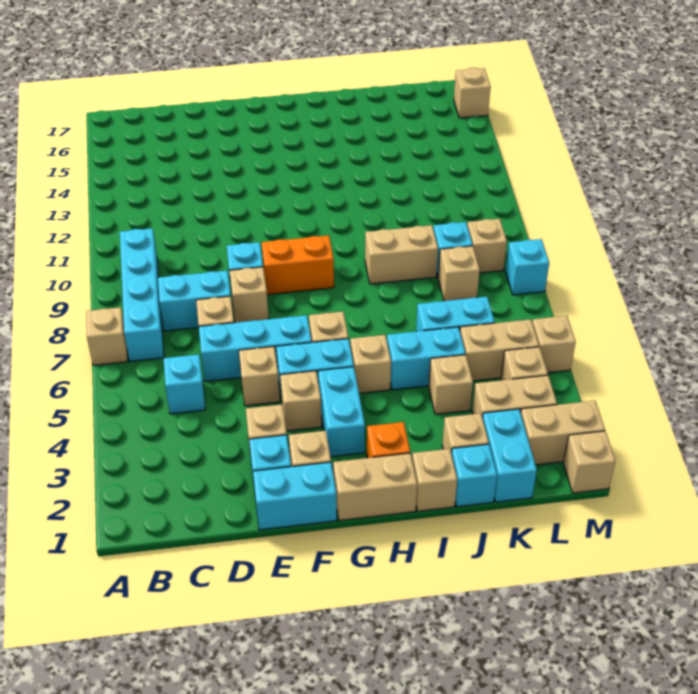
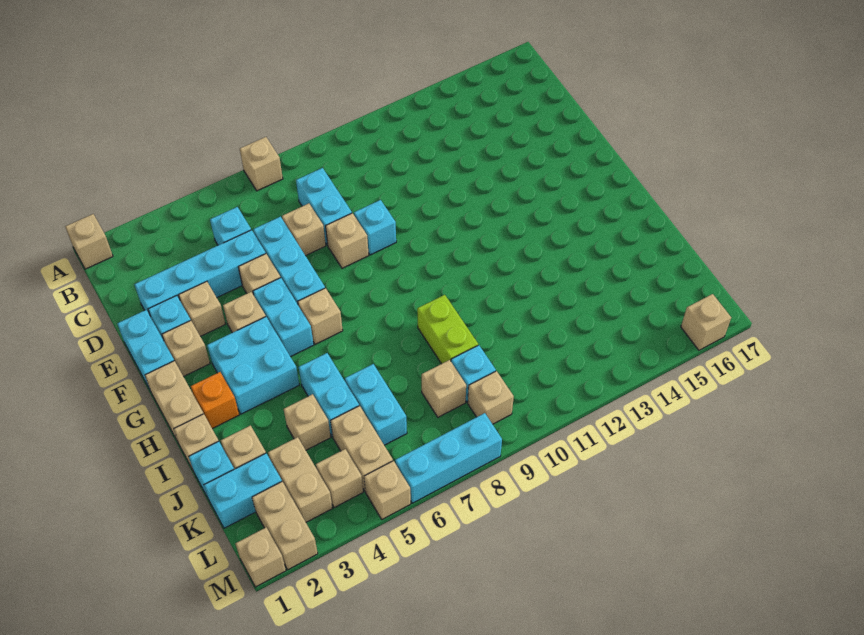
cyan 1x4 brick [120,228,164,361] -> cyan 1x4 brick moved to [134,230,266,315]
orange 1x2 brick [262,235,334,295] -> none
cyan 1x2 brick [318,367,365,457] -> cyan 2x2 brick [207,317,299,414]
tan 1x1 brick [350,335,391,393] -> tan 1x1 brick moved to [65,214,113,269]
tan 1x2 brick [365,225,438,284] -> lime 1x2 brick [417,295,478,364]
cyan 1x1 brick [506,239,549,295] -> cyan 1x3 brick [395,413,502,503]

